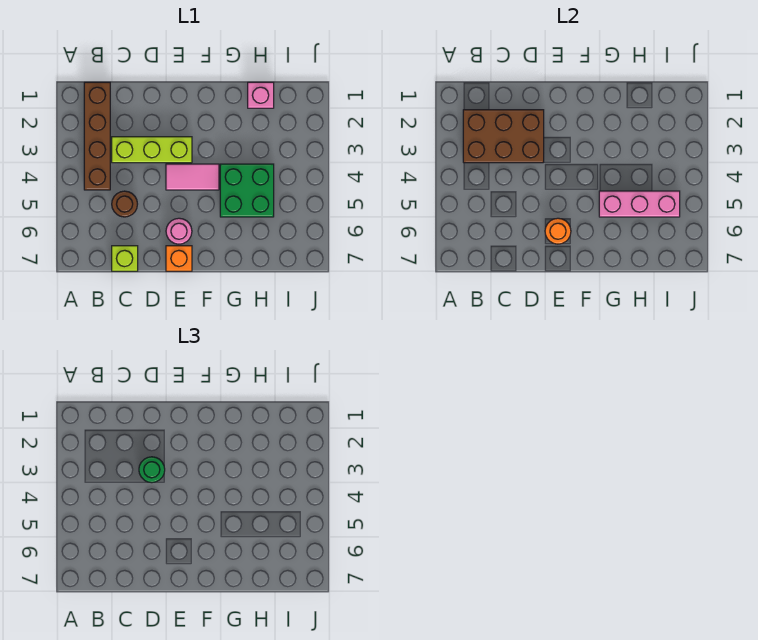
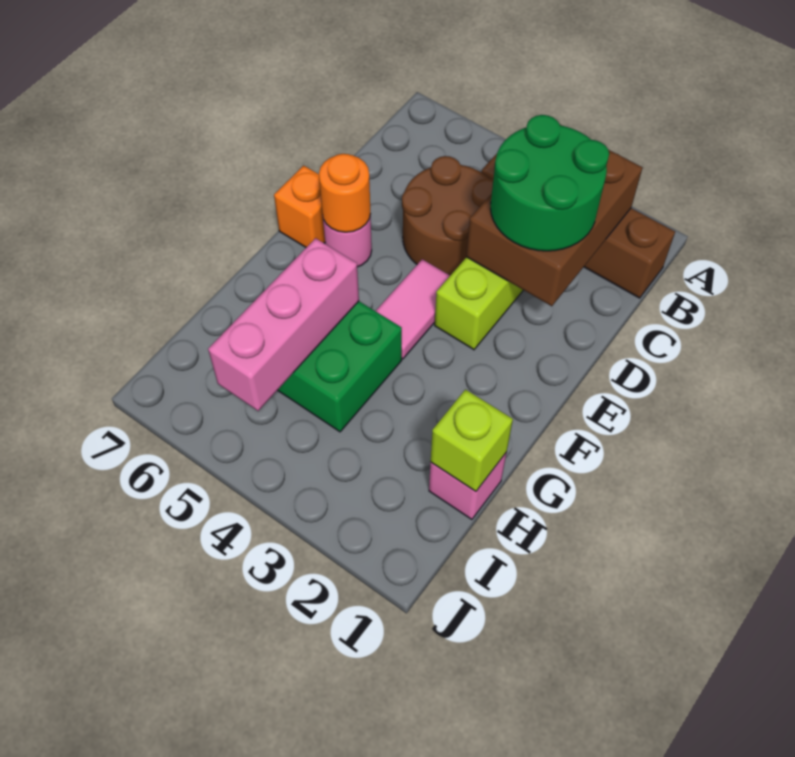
brown 1x1 round brick [112,191,137,217] -> brown 2x2 round brick [402,156,493,275]
lime 1x1 brick [112,246,138,271] -> lime 1x1 brick moved to [431,390,513,491]
green 1x1 round brick [139,457,165,483] -> green 2x2 round brick [491,115,609,251]

